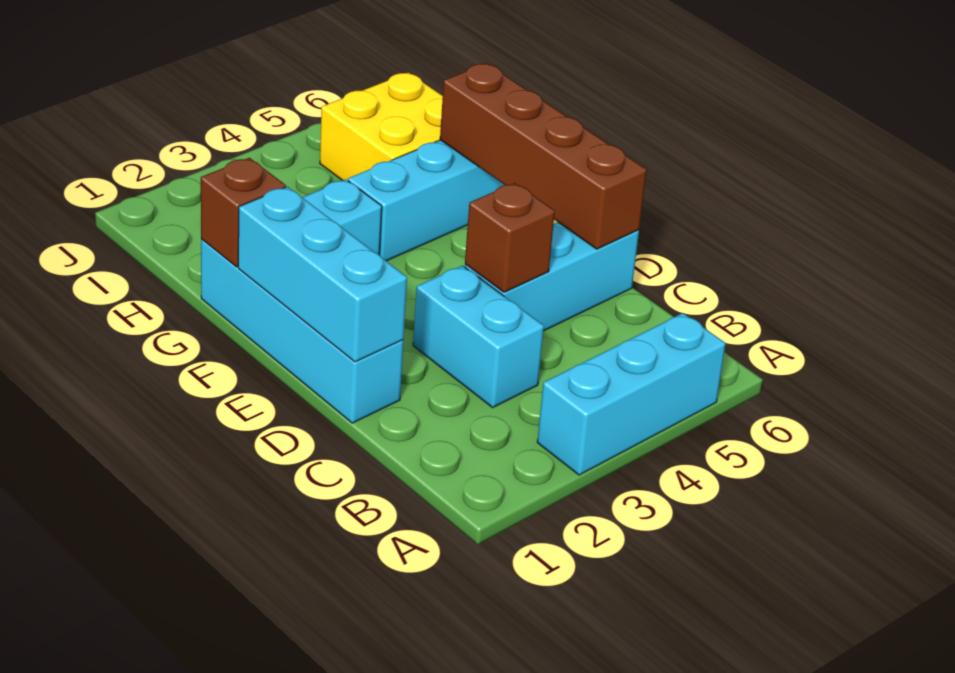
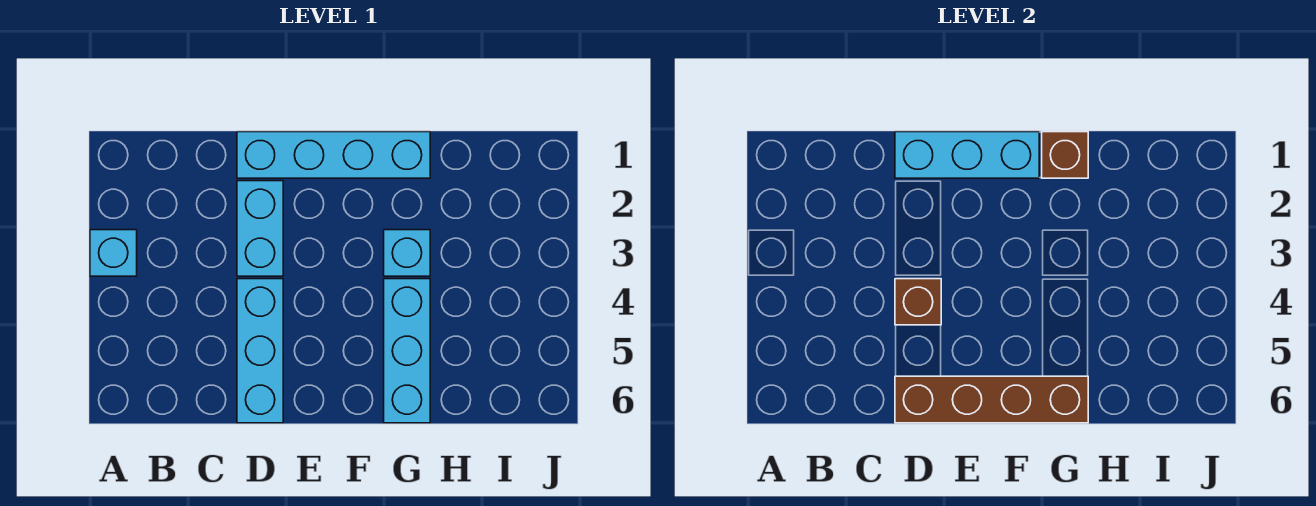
cyan 1x3 brick [537,313,726,475] -> cyan 1x1 brick [90,230,137,276]
cyan 1x2 brick [413,266,544,407] -> cyan 1x2 brick turned to [237,181,283,276]
yellow 2x2 brick [320,73,443,180] -> none

